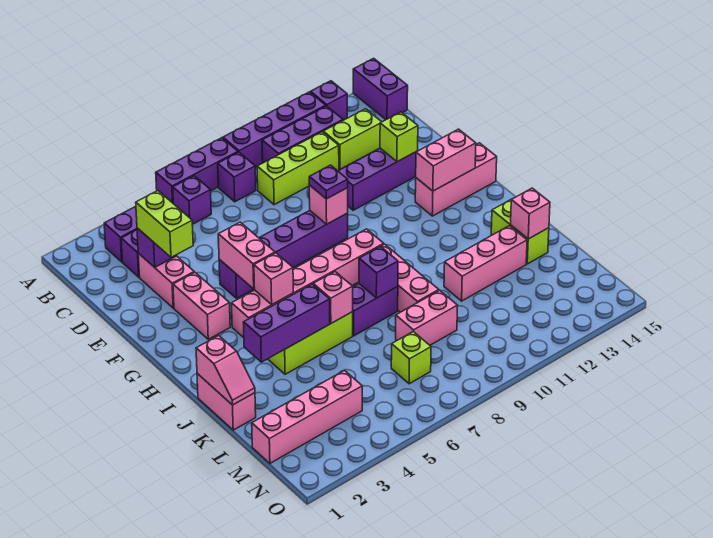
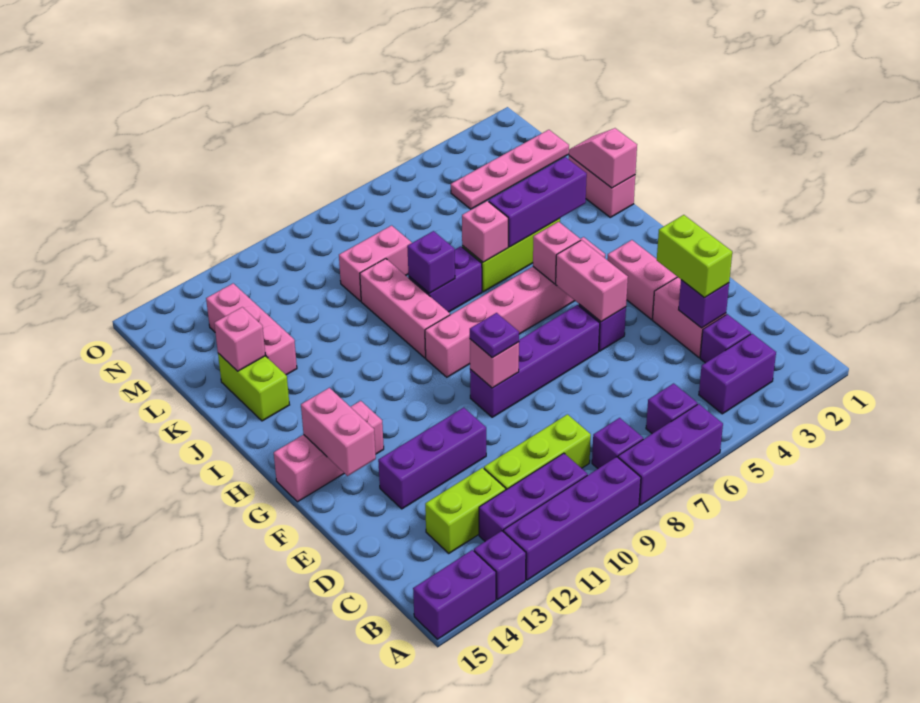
purple 1x2 brick [353,58,408,120] -> purple 1x2 brick turned to [413,550,496,639]
lime 1x1 brick [380,112,418,162] -> none
pink 1x2 brick [416,129,476,191] -> pink 1x2 brick turned to [301,388,376,476]
pink 1x3 brick [444,226,527,301] -> pink 1x3 brick turned to [206,283,297,375]
pink 1x4 brick [252,371,362,463] -> pink 1x4 plate [451,130,569,209]
lime 1x1 brick [391,332,431,384] -> none

